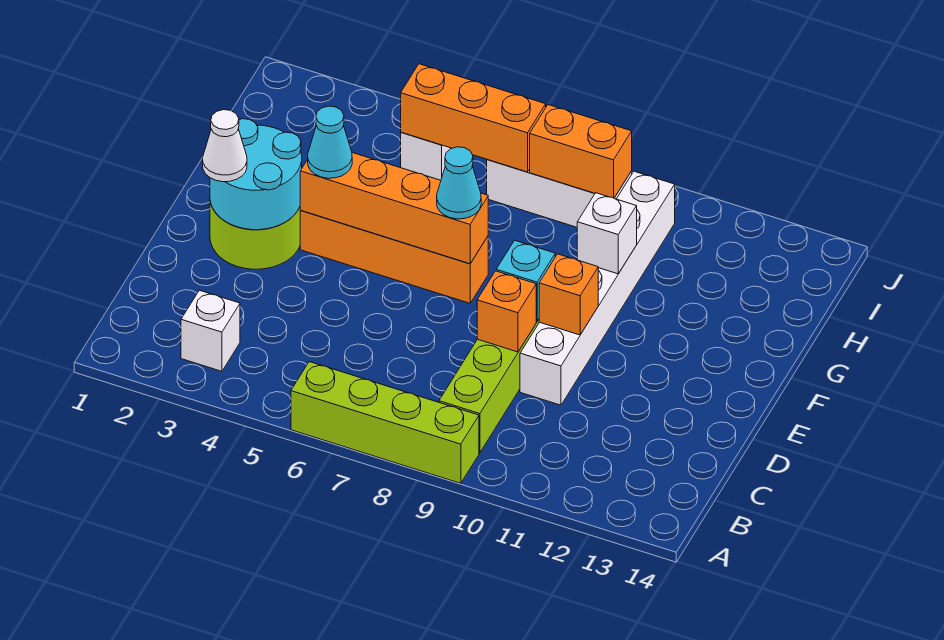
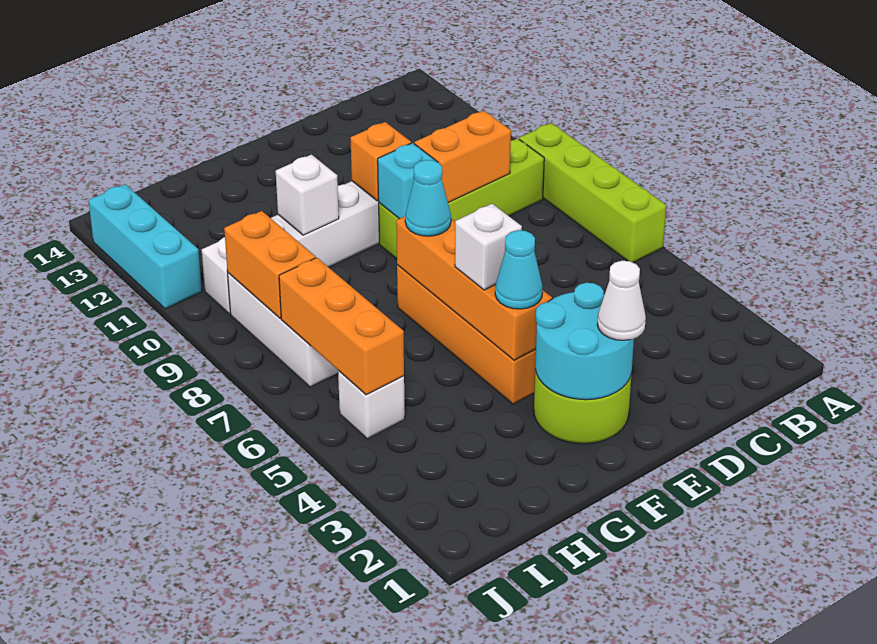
white 1x1 brick [181,290,240,371] -> white 1x1 brick moved to [455,204,522,290]
orange 1x1 brick [477,271,536,352] -> orange 1x2 brick [414,111,511,202]
none -> cyan 1x3 brick [88,184,202,309]

